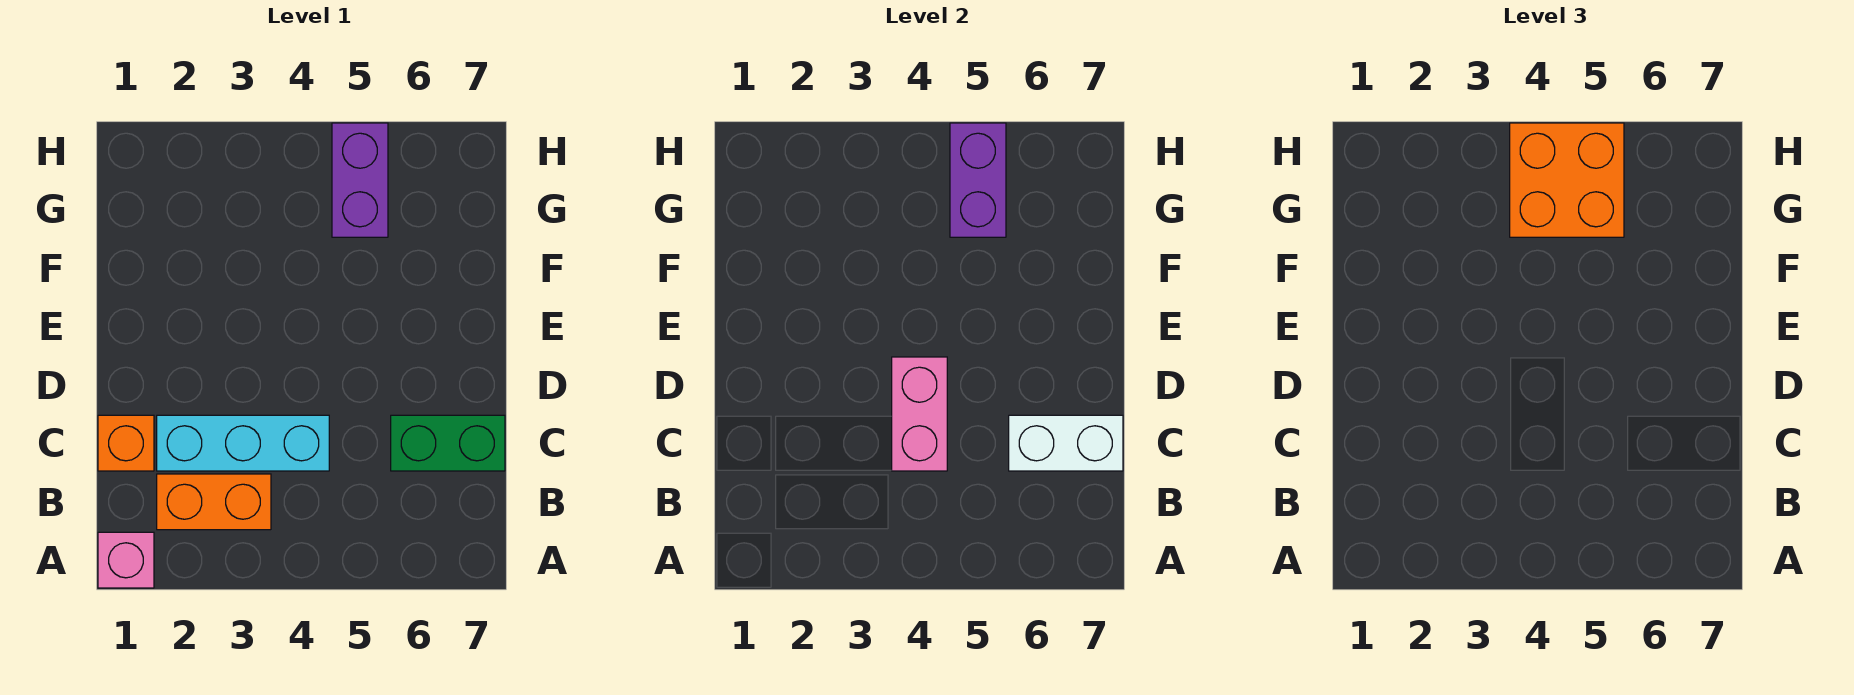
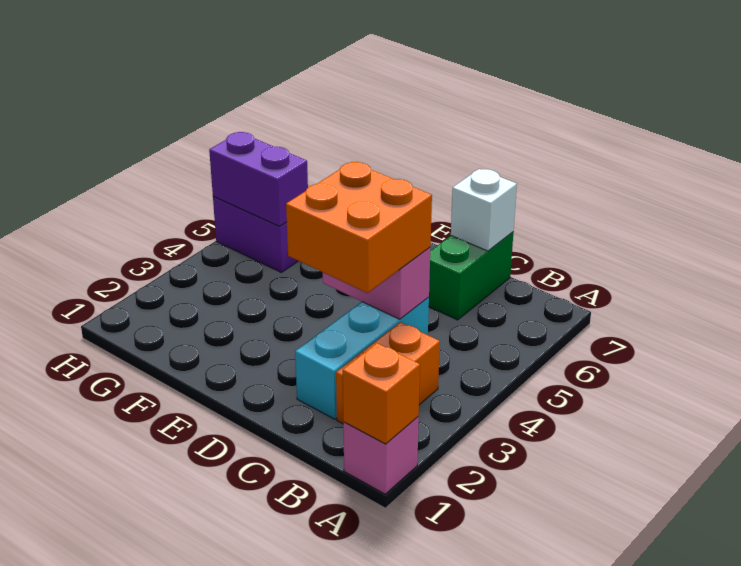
orange 1x1 brick [98,415,154,471] -> orange 1x1 brick moved to [343,343,420,444]
white 1x2 brick [1009,415,1123,471] -> white 1x1 brick [451,169,517,251]
orange 2x2 brick [1510,123,1624,237] -> orange 2x2 brick moved to [286,162,432,293]

